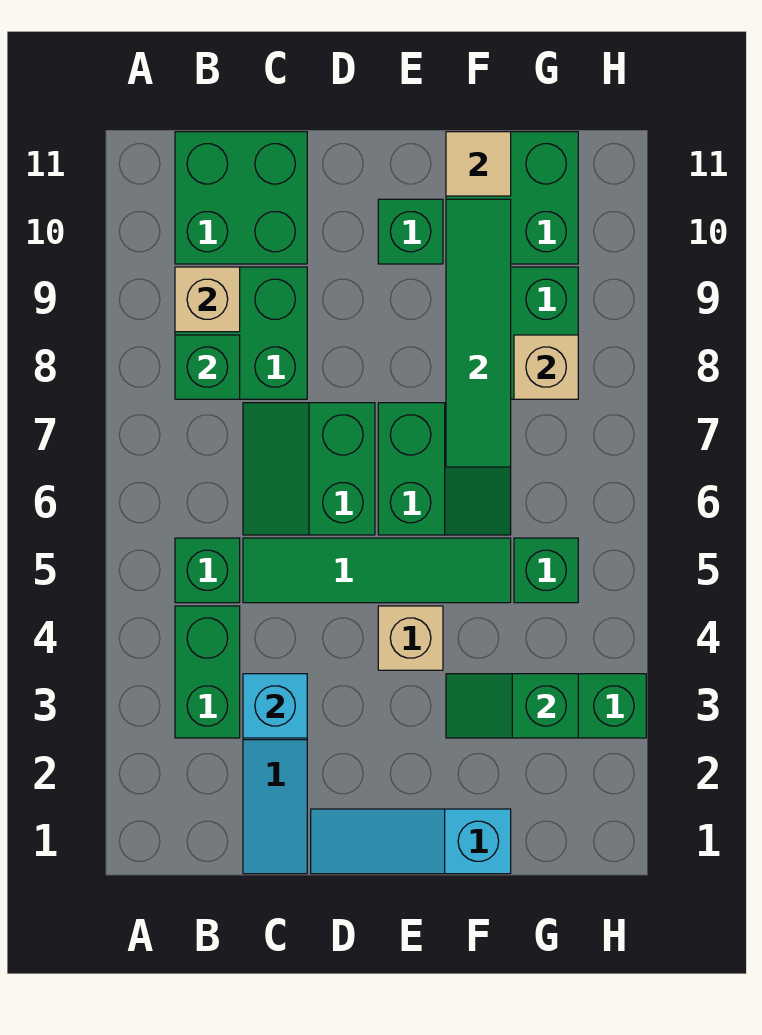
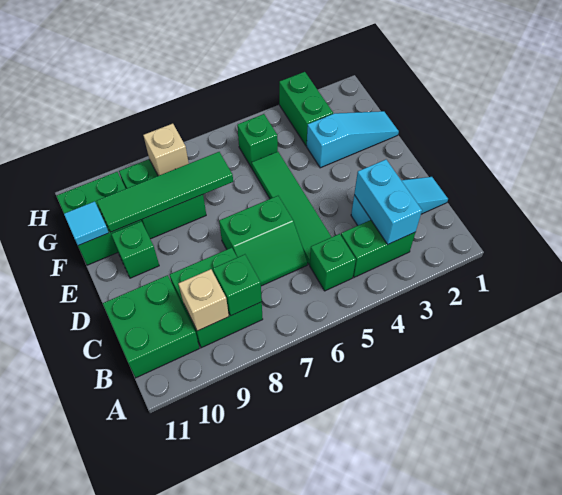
cyan 1x1 brick [243,674,307,738] -> cyan 1x2 brick [354,160,422,244]
cyan 1x3 slope [311,809,511,874] -> cyan 1x3 slope turned to [307,111,399,168]
tan 1x1 brick [378,606,443,670] -> none
green 2x2 slope [378,403,511,535] -> none
green 1x2 slope [446,674,578,738] -> none
tan 1x1 tile [446,132,511,196] -> cyan 1x1 tile [64,201,109,246]

